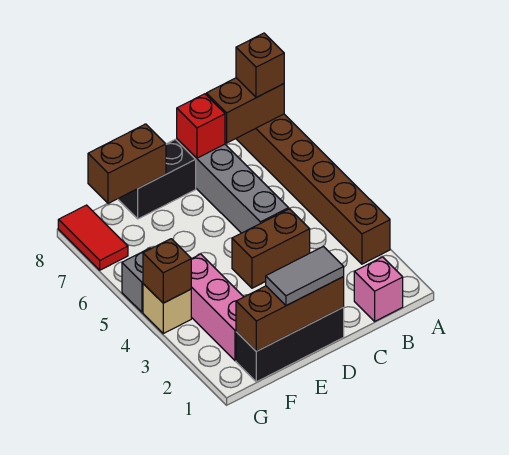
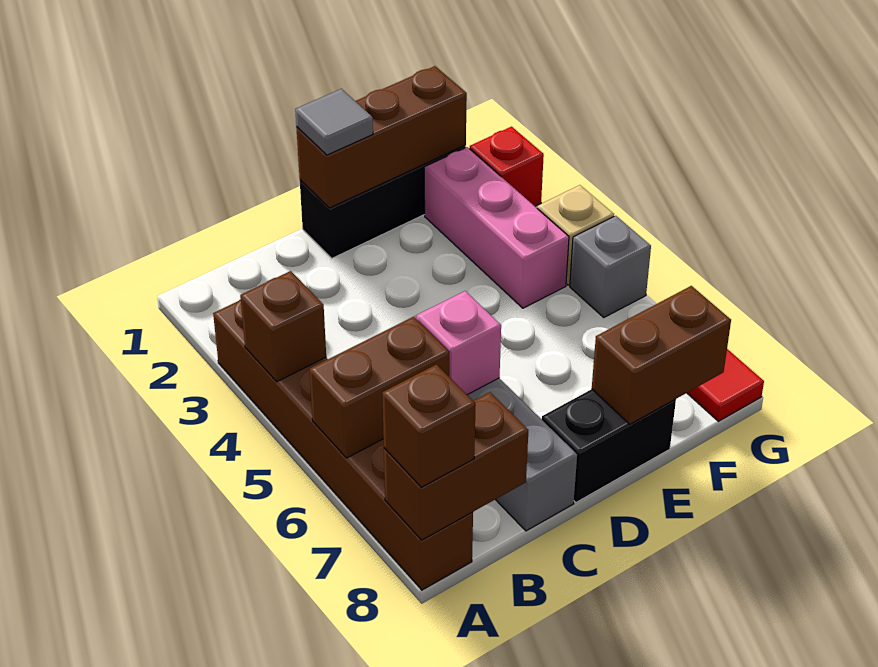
pink 1x1 brick [354,257,403,321] -> pink 1x1 brick moved to [416,291,501,395]
brown 1x2 brick [232,209,310,288] -> brown 1x2 brick moved to [309,317,449,458]
red 1x1 brick [177,94,225,158] -> red 1x1 brick moved to [470,127,544,206]
grey 1x2 tile [266,246,344,306] -> grey 1x1 tile [295,89,373,155]
brown 1x1 brick [143,239,191,303] -> brown 1x1 brick moved to [240,271,326,382]

